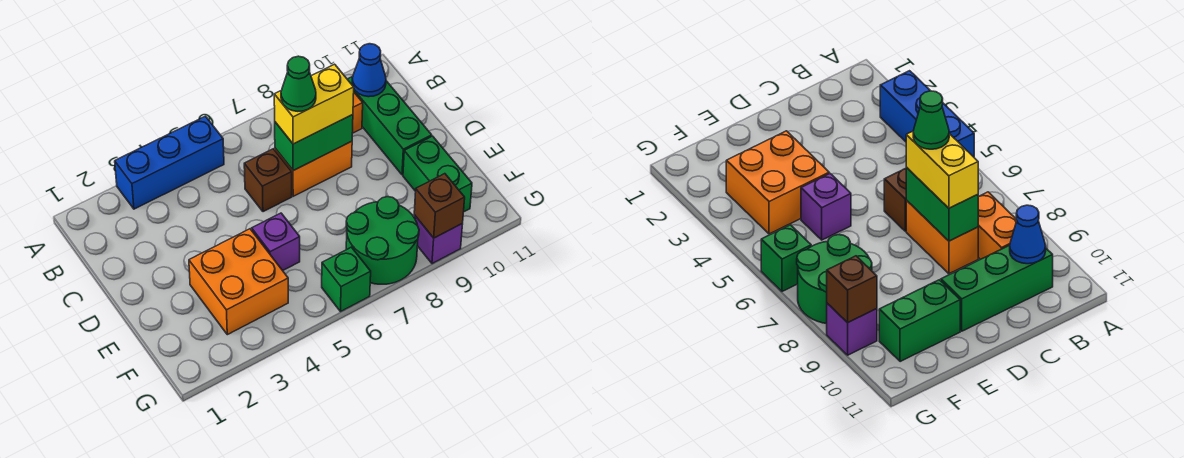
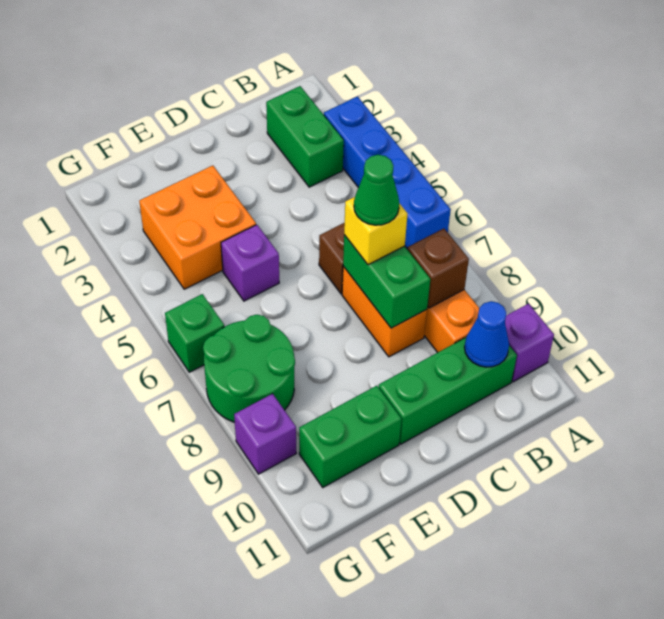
blue 1x3 brick [115,116,224,209] -> blue 1x4 brick [324,97,451,249]
none -> purple 1x1 brick [505,304,554,382]
none -> green 1x2 brick [266,86,344,187]
yellow 1x2 brick [274,64,354,144] -> yellow 1x1 brick [344,197,407,265]
brown 1x1 brick [414,174,465,238] -> brown 1x1 brick moved to [407,229,469,308]

